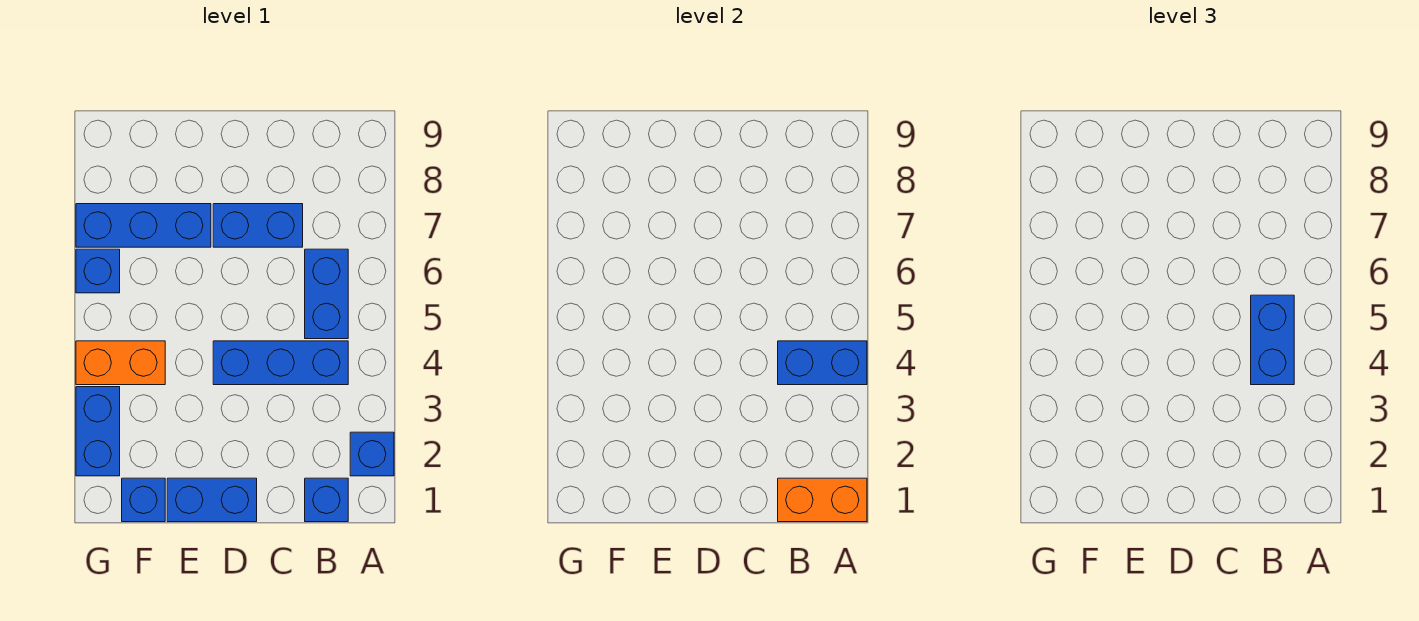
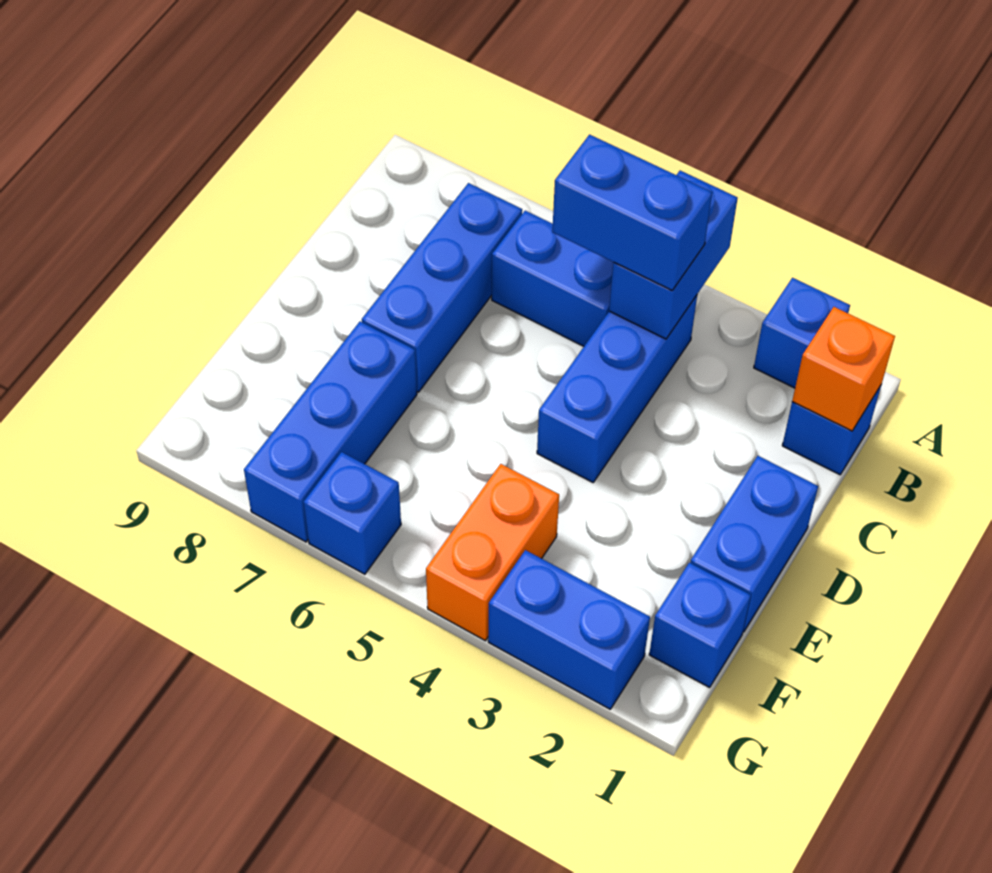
orange 1x2 brick [778,478,867,522] -> orange 1x1 brick [792,307,895,431]
blue 1x2 brick [213,204,303,247] -> blue 1x3 brick [362,183,522,392]

